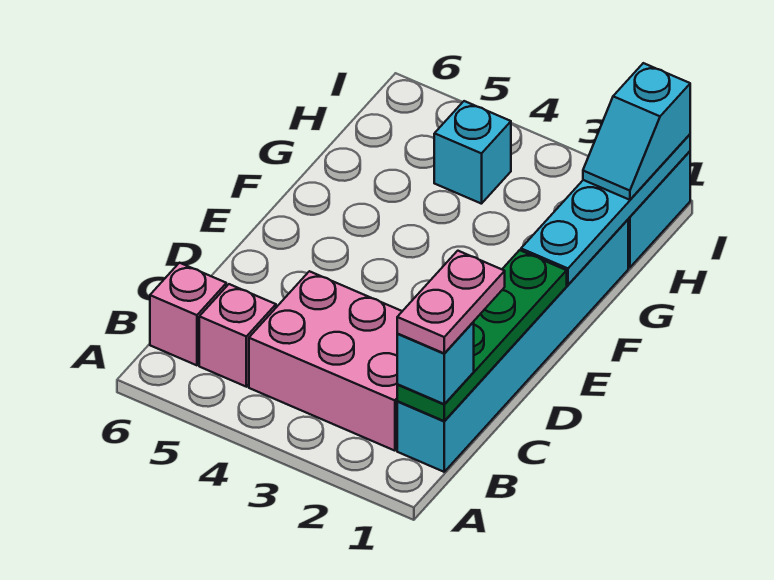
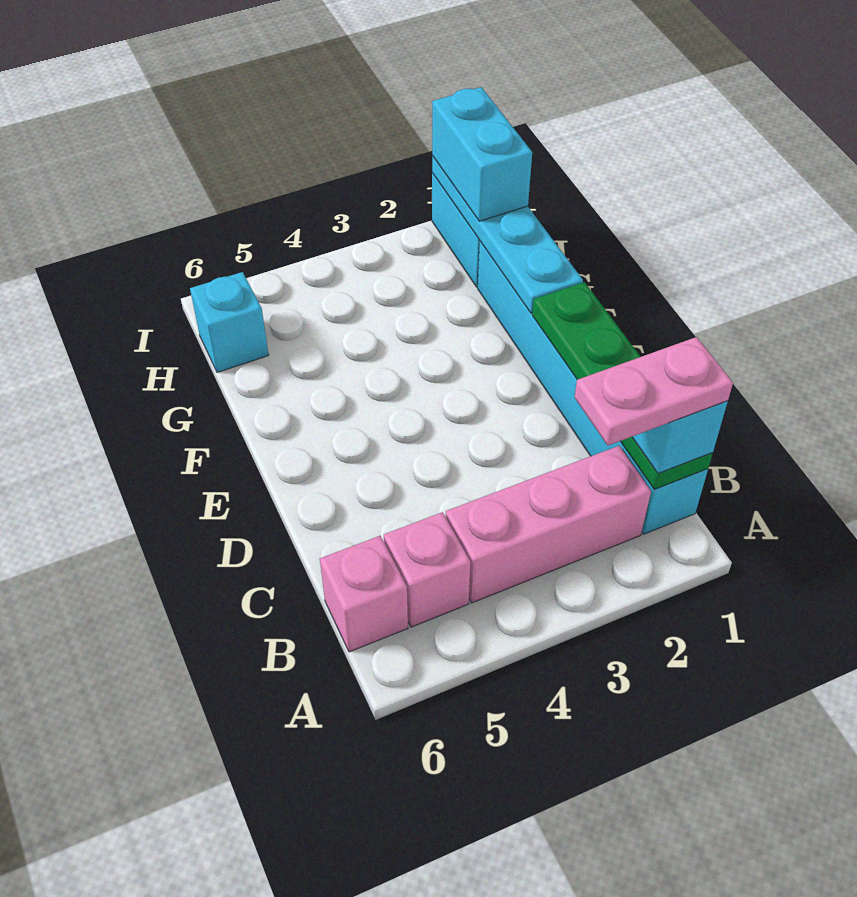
pink 1x2 plate [397,251,505,353] -> pink 1x2 plate turned to [575,337,733,445]
pink 2x3 brick [249,271,402,451] -> pink 1x3 brick [445,446,651,603]
cyan 1x2 slope [583,63,690,200] -> cyan 1x2 brick [432,87,532,221]
cyan 1x1 brick [434,101,511,204] -> cyan 1x1 brick moved to [190,272,269,372]

